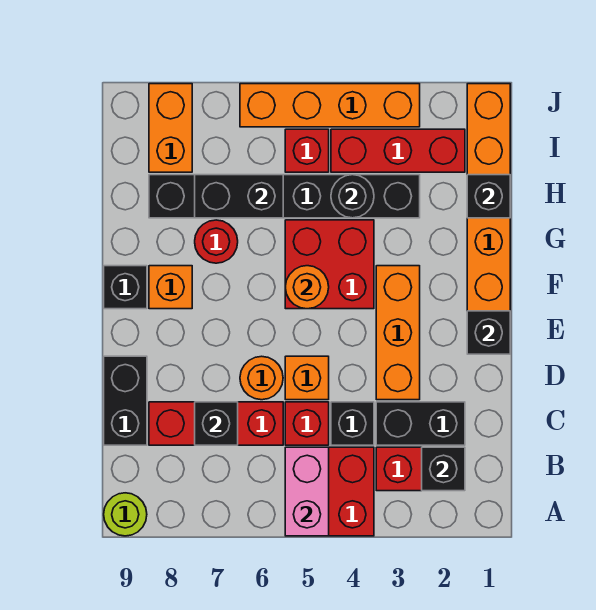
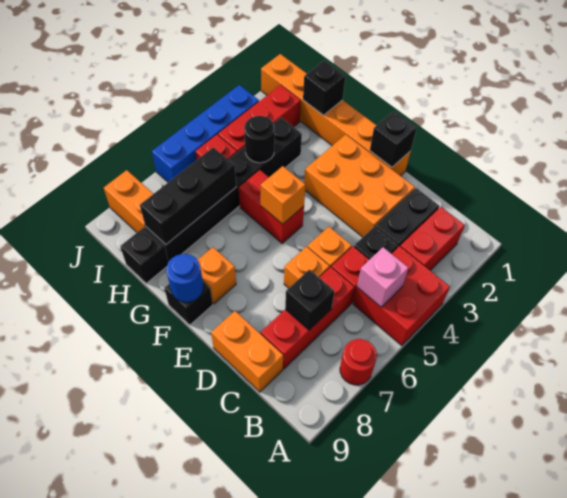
pink 1x2 brick [285,447,329,536] -> pink 1x1 brick [357,247,408,307]
lime 1x1 round brick [104,493,147,536] -> none
black 1x1 brick [422,447,465,491] -> black 1x1 brick moved to [120,227,169,284]
black 1x2 brick [104,356,147,445] -> orange 1x2 brick [211,311,283,392]
orange 1x3 brick [376,266,420,400] -> orange 2x3 brick [304,135,415,237]
orange 1x1 round brick [240,356,283,400] -> orange 1x1 brick [284,247,329,288]
red 2x2 brick [285,220,374,309] -> red 1x2 brick [239,170,304,243]
orange 1x1 round brick [285,266,329,309] -> orange 1x1 brick [260,166,306,224]
none -> blue 1x1 round brick [166,254,203,302]
red 1x1 round brick [195,220,238,263] -> red 1x1 round brick moved to [340,339,377,385]
black 1x2 brick [195,175,283,218] -> black 1x3 brick [140,147,236,244]
orange 1x4 brick [240,84,420,127] -> blue 1x4 brick [152,85,259,182]

